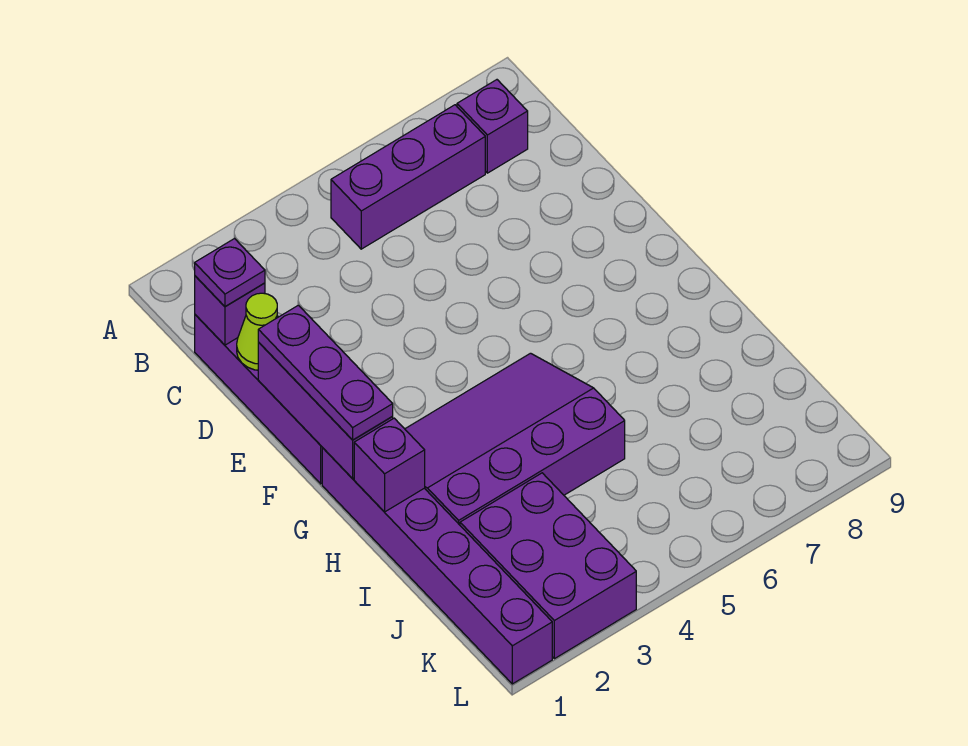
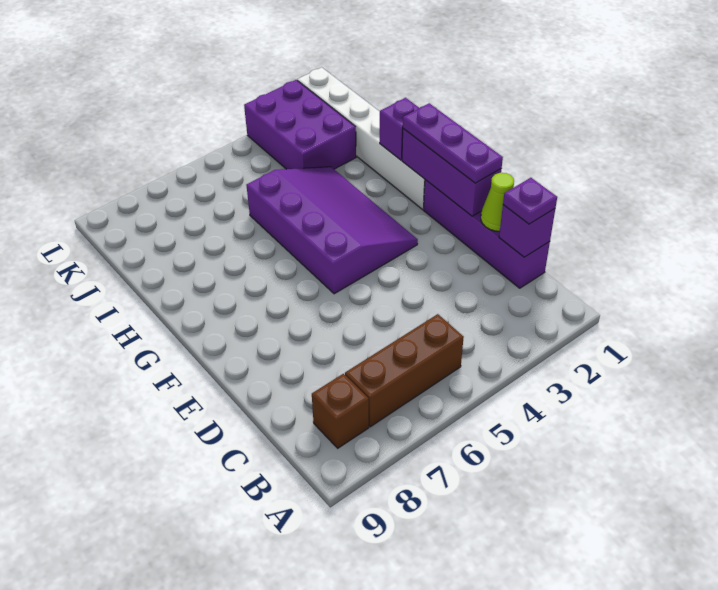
purple 1x3 brick [331,105,485,249] -> brown 1x3 brick [345,314,464,427]
purple 1x1 brick [457,80,528,173] -> brown 1x1 brick [312,374,369,448]
purple 1x6 brick [322,448,552,684] -> white 1x6 brick [297,67,425,209]
purple 3x4 slope [405,353,625,525] -> purple 3x4 slope turned to [246,167,418,294]

